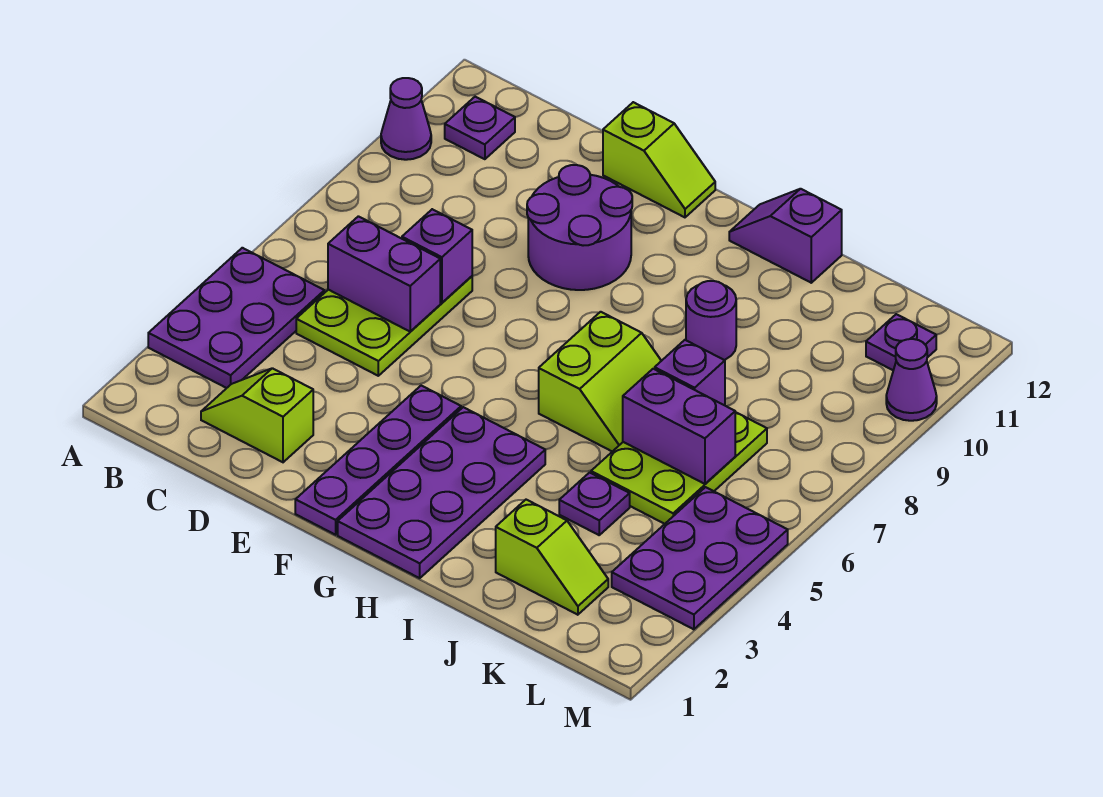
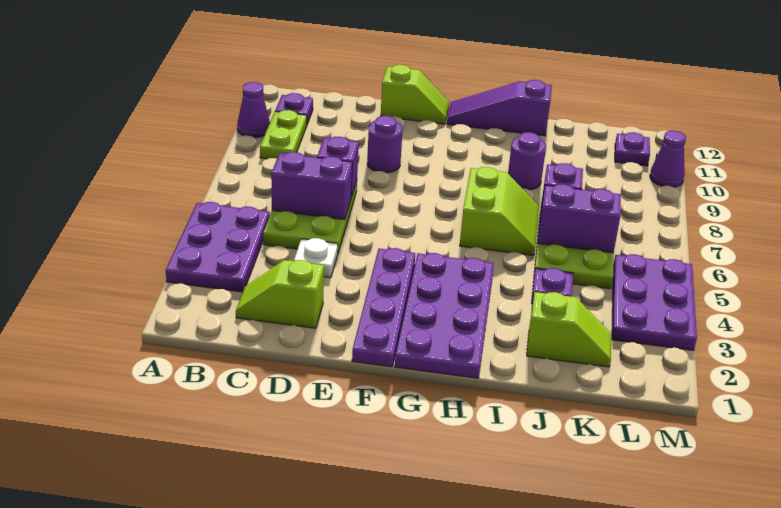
none -> lime 1x2 plate [260,110,307,159]
none -> white 1x1 plate [294,238,338,278]
purple 2x2 round brick [527,165,632,290] -> purple 1x1 round brick [367,116,403,173]
purple 1x2 slope [729,189,842,283] -> purple 1x3 slope [447,80,552,136]

